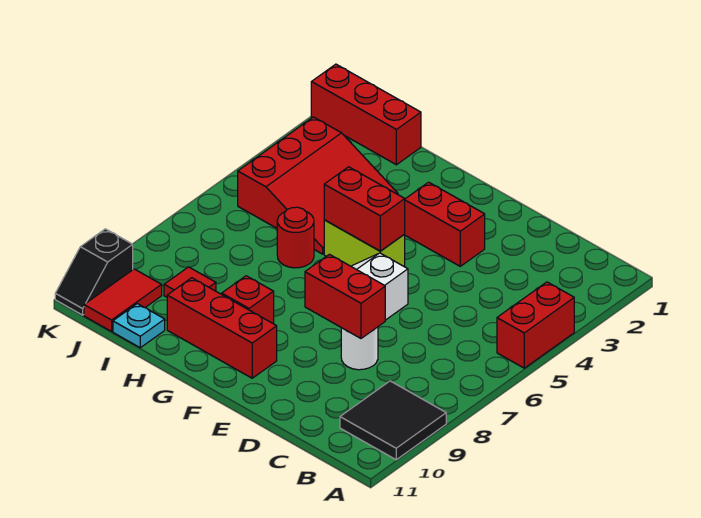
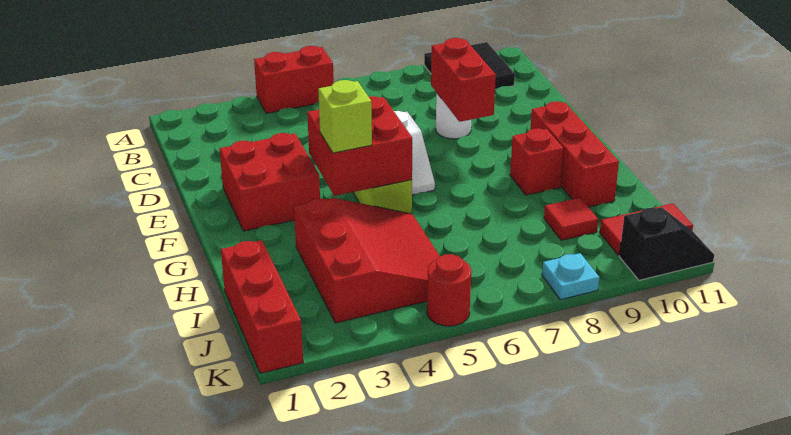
red 1x2 brick [405,182,485,266] -> red 2x2 brick [219,133,320,231]
red 1x2 brick [324,167,405,251] -> red 2x2 brick [307,96,412,196]
none -> lime 1x1 brick [318,80,372,153]
red 3x3 slope [238,117,398,254] -> red 3x3 slope turned to [294,198,440,323]
red 1x1 round brick [277,207,314,268] -> red 1x1 round brick moved to [427,254,471,326]
cyan 1x1 plate [113,304,165,348] -> cyan 1x1 plate moved to [542,253,599,300]

